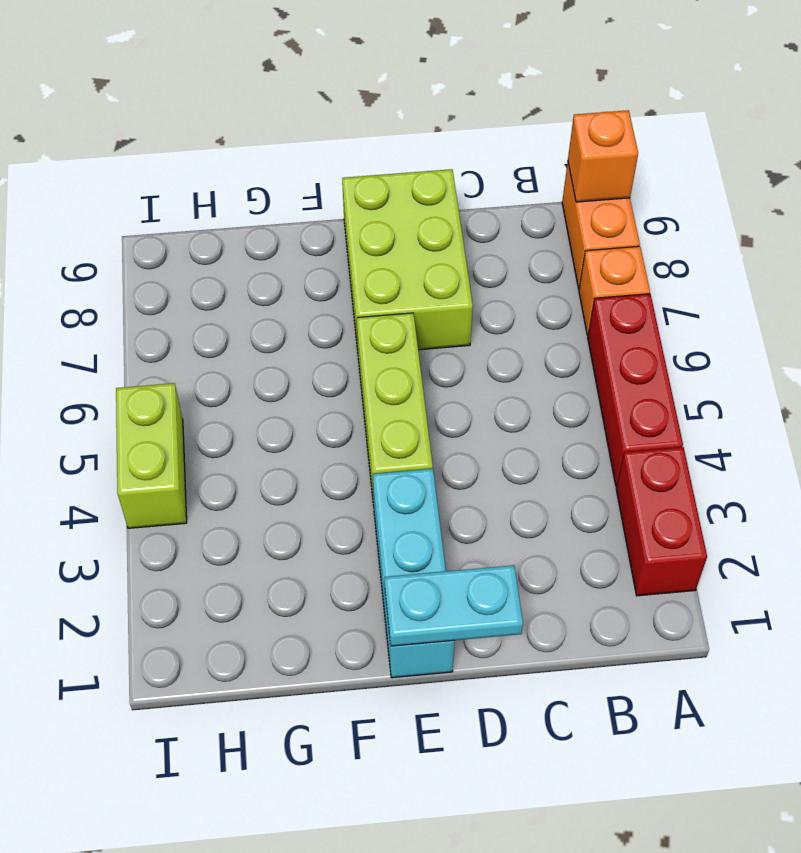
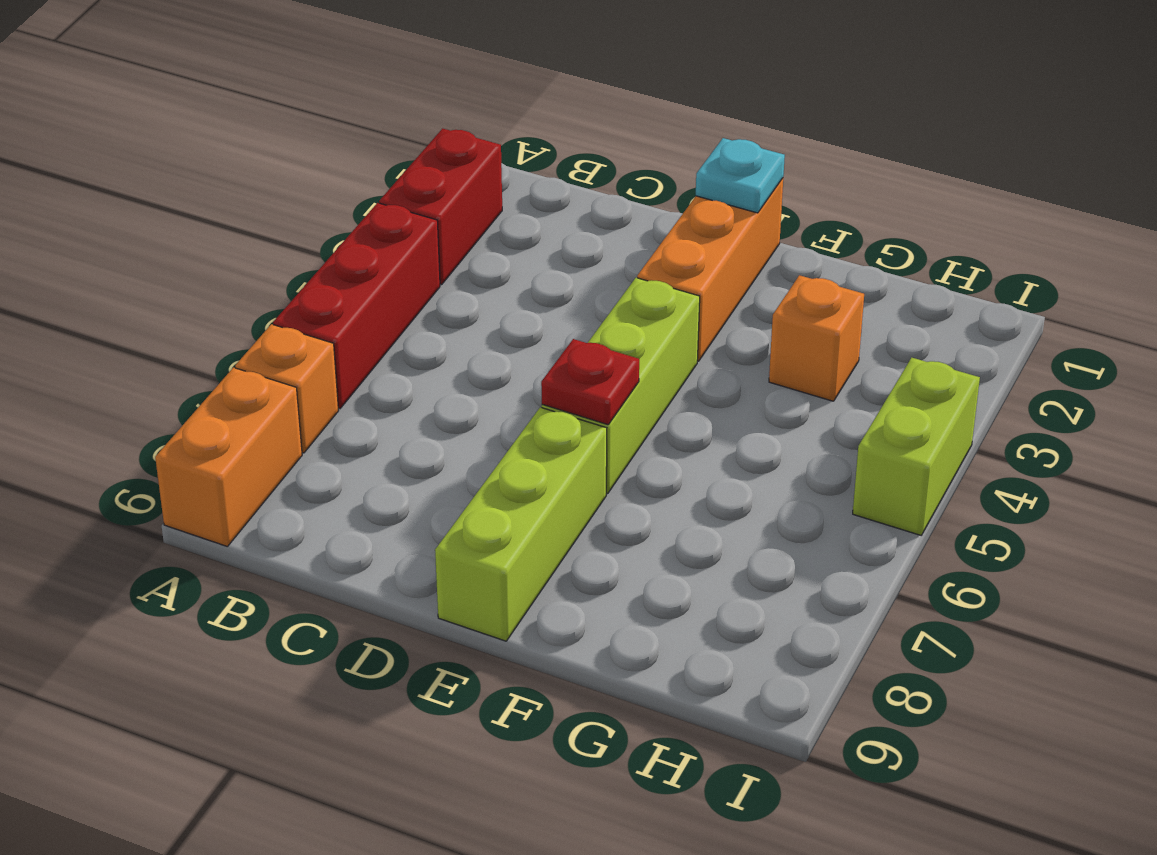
orange 1x1 brick [568,110,638,202] -> orange 1x1 brick moved to [769,275,864,401]
cyan 1x2 plate [385,565,523,646] -> cyan 1x1 plate [696,138,785,213]
lime 2x3 brick [342,169,473,350] -> lime 1x3 brick [435,407,607,641]
cyan 1x3 brick [373,469,455,678] -> orange 1x3 brick [637,178,783,361]
none -> red 1x1 plate [541,339,639,425]

